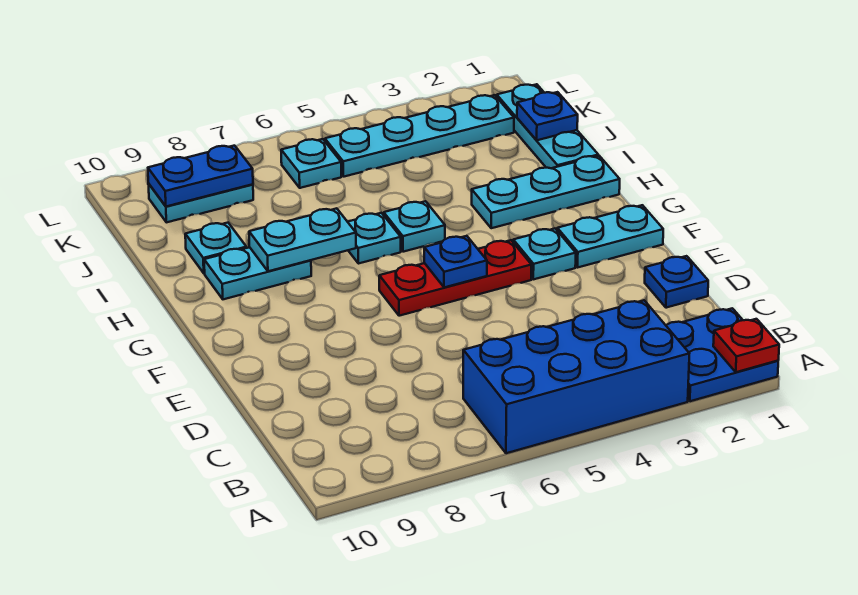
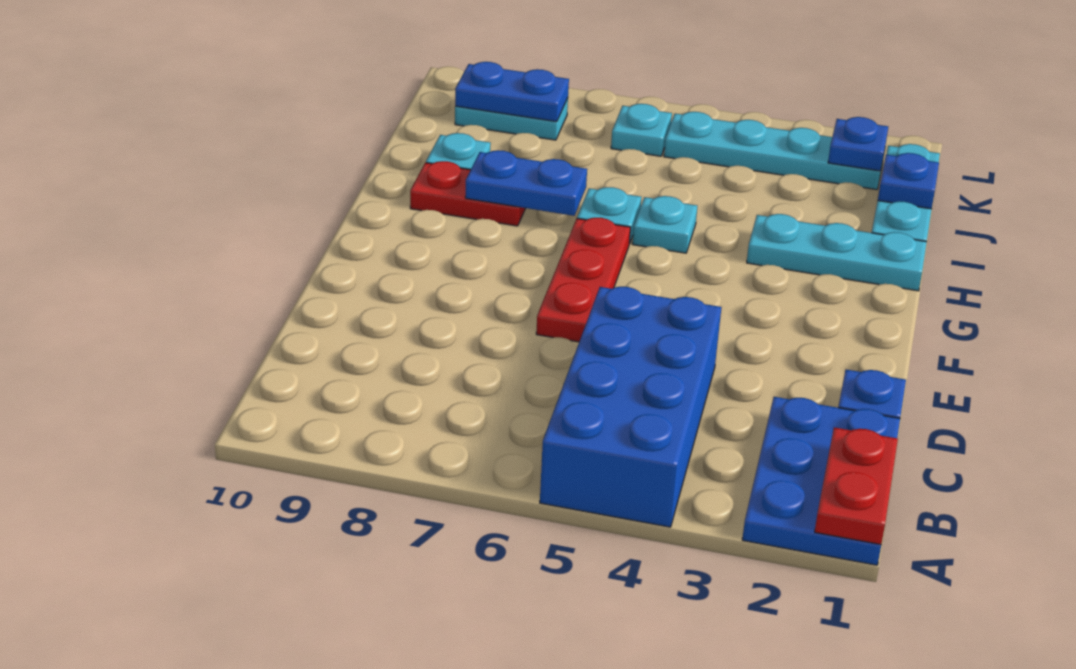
blue 2x2 plate [666,308,778,401] -> blue 2x3 plate [742,397,900,565]
red 1x1 plate [713,319,779,372] -> red 1x2 plate [815,428,898,545]
blue 2x4 brick [463,300,689,453] -> blue 2x4 brick turned to [540,287,721,527]
cyan 1x2 plate [557,205,663,267] -> none
cyan 1x1 plate [513,229,576,279] -> none
red 1x3 plate [379,240,531,316] -> red 1x3 plate turned to [536,218,630,342]
blue 1x1 plate [424,236,487,287] -> blue 1x1 plate moved to [828,117,888,171]
cyan 1x2 plate [249,208,356,271] -> blue 1x2 plate [465,150,587,216]
cyan 1x2 plate [204,247,311,299] -> red 1x2 plate [410,161,526,226]

